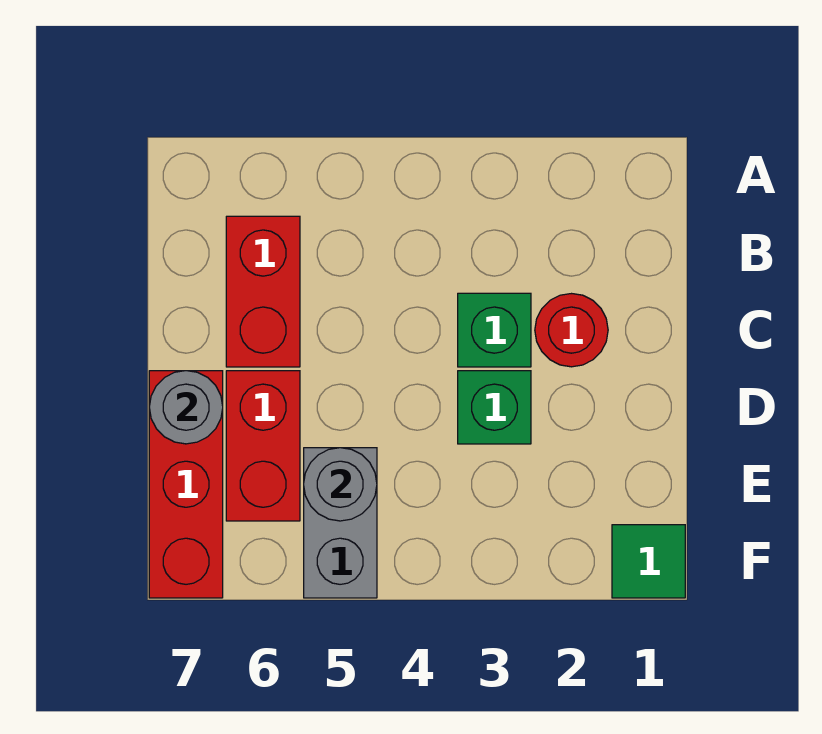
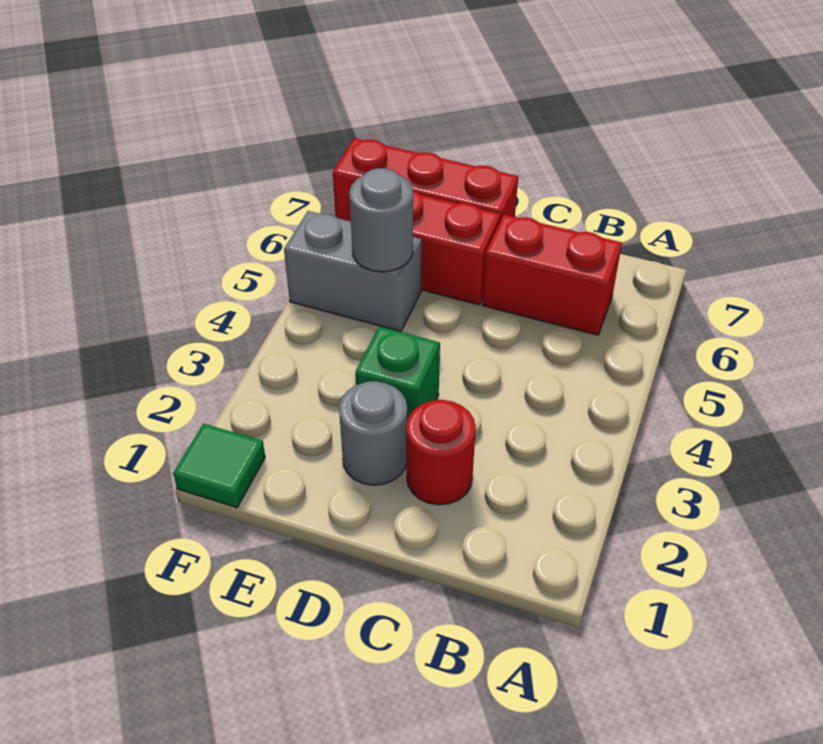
green 1x1 brick [458,293,531,367] -> none
grey 1x1 round brick [149,371,223,444] -> grey 1x1 round brick moved to [339,381,407,485]

